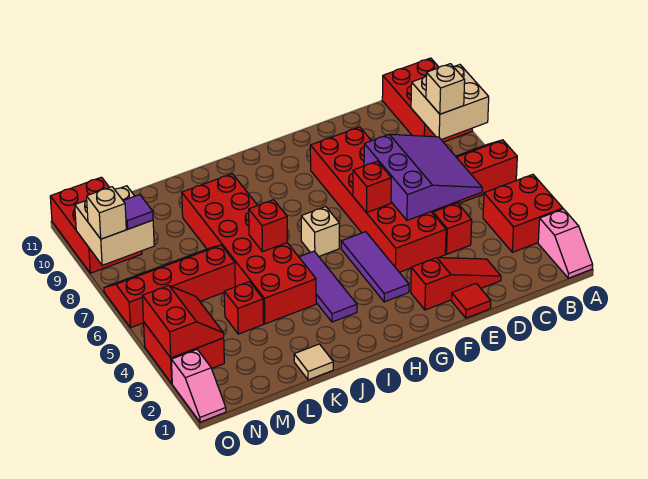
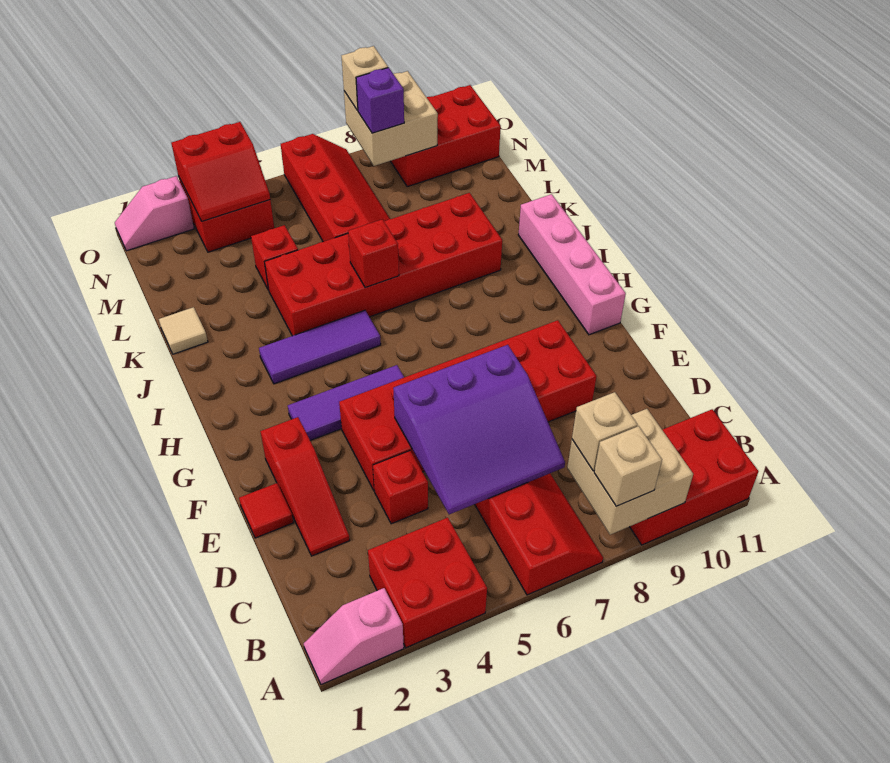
red 1x1 brick [353,161,391,213] -> none
none -> pink 1x4 brick [518,194,626,335]
tan 1x1 brick [301,207,340,256] -> tan 1x1 brick moved to [594,426,662,506]
purple 1x1 tile [123,195,153,229] -> purple 1x1 brick [356,68,404,133]

